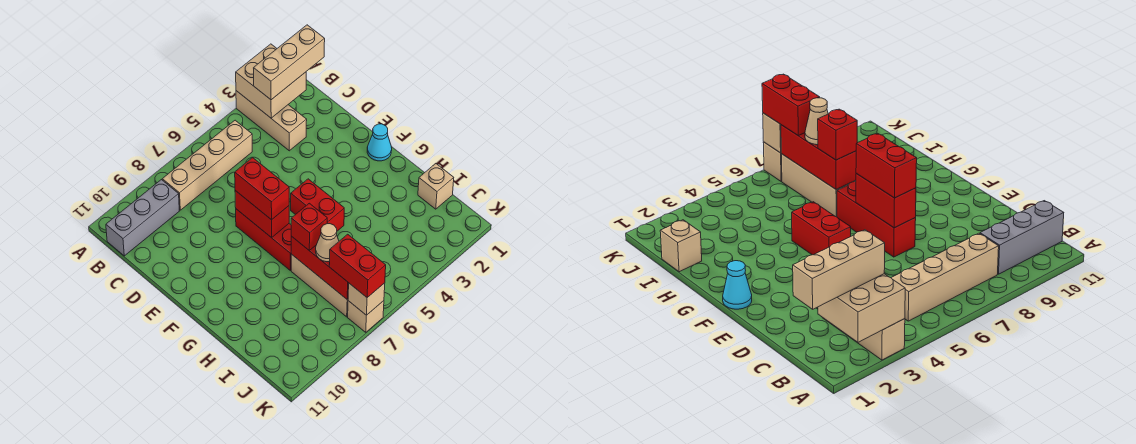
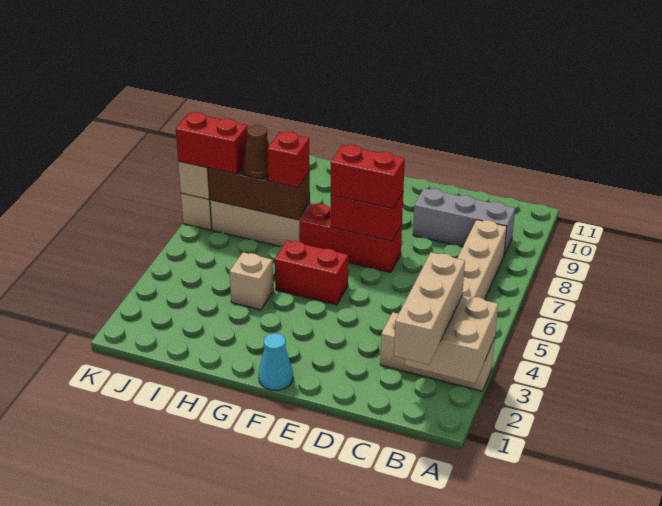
grey 1x3 brick [106,180,179,256] -> grey 1x3 brick turned to [413,188,515,255]
red 1x3 brick [291,236,349,299] -> brown 1x3 brick [208,166,310,220]
tan 1x1 brick [418,164,454,209] -> tan 1x1 brick moved to [229,253,274,310]
tan 1x1 cone [316,224,339,262] -> brown 1x1 cone [243,125,269,178]

